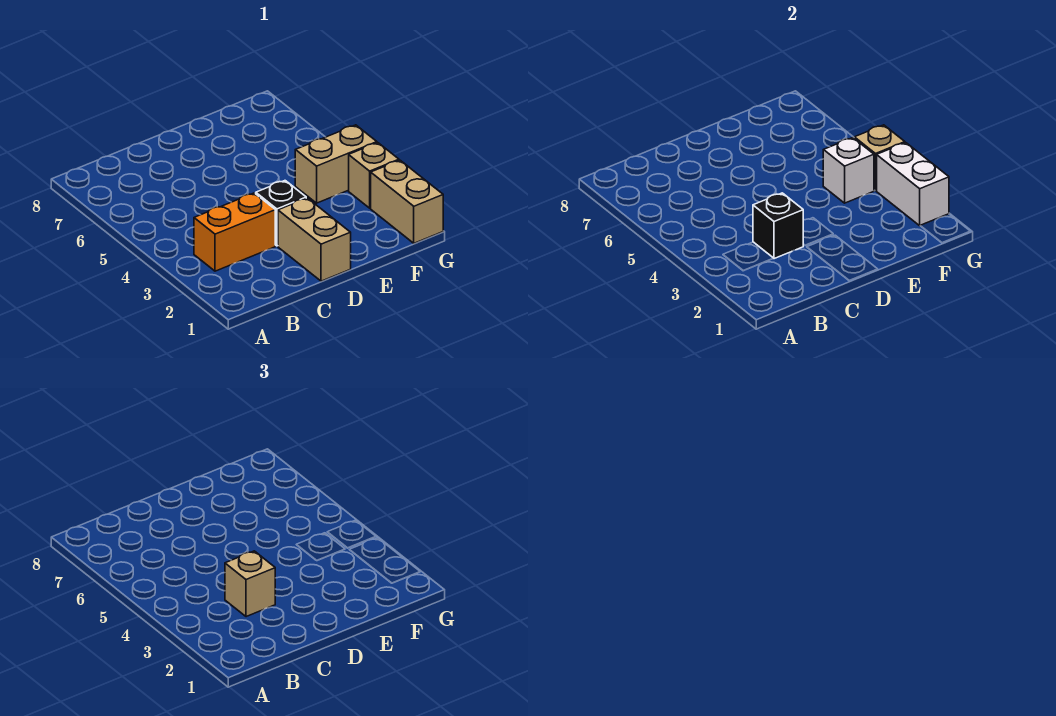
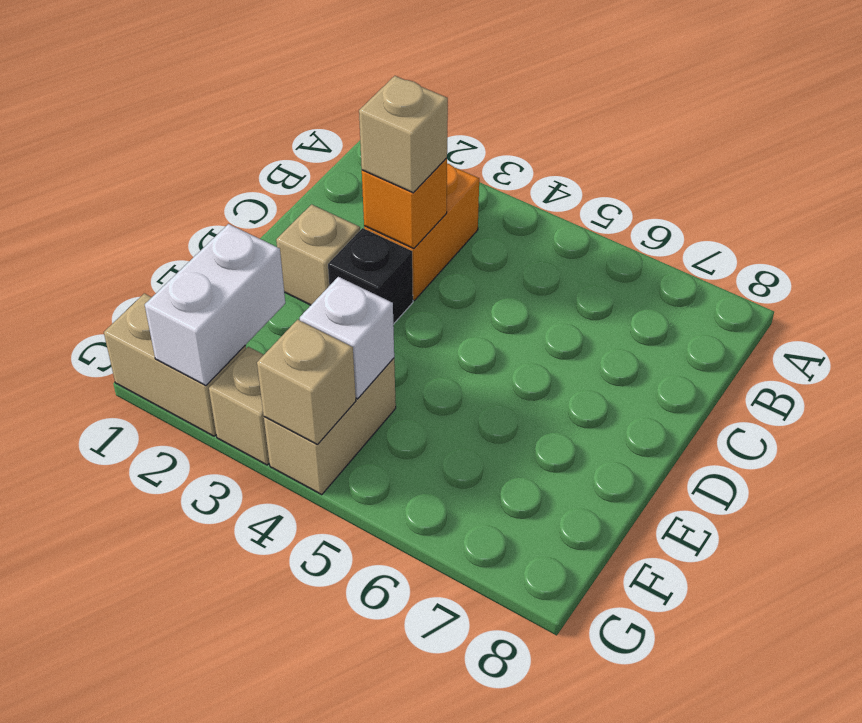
black 1x1 brick [753,193,803,259] -> orange 1x1 brick [362,158,447,249]
tan 1x2 brick [278,198,351,281] -> tan 1x1 brick [276,204,360,305]
white 1x2 brick [877,143,949,226] -> white 1x2 brick turned to [145,224,285,386]

